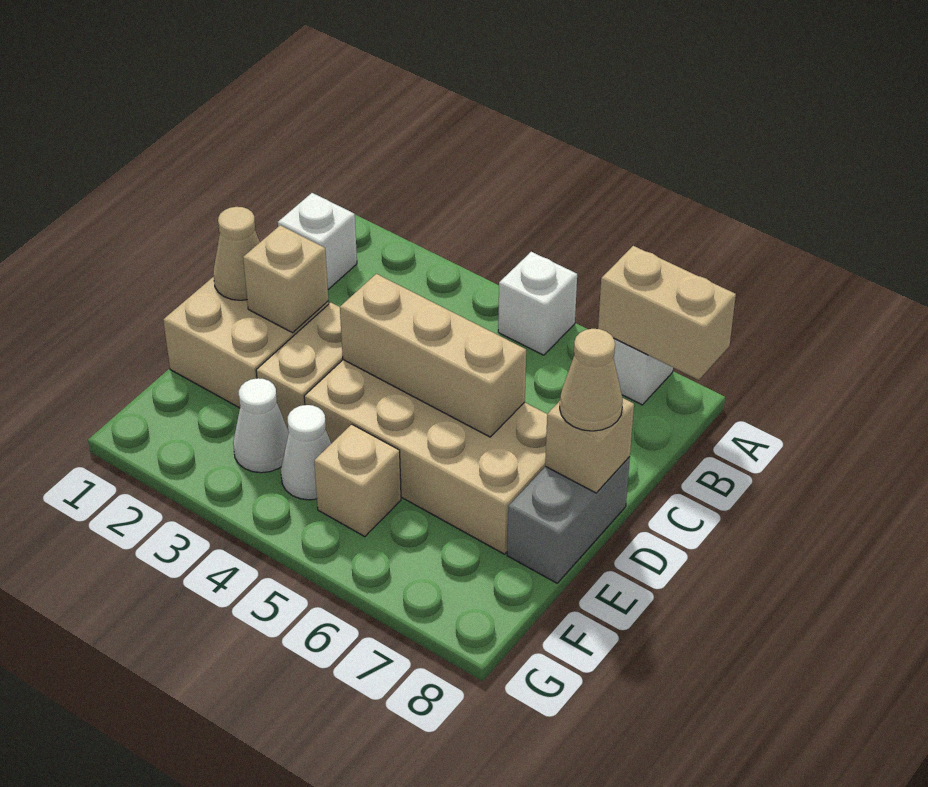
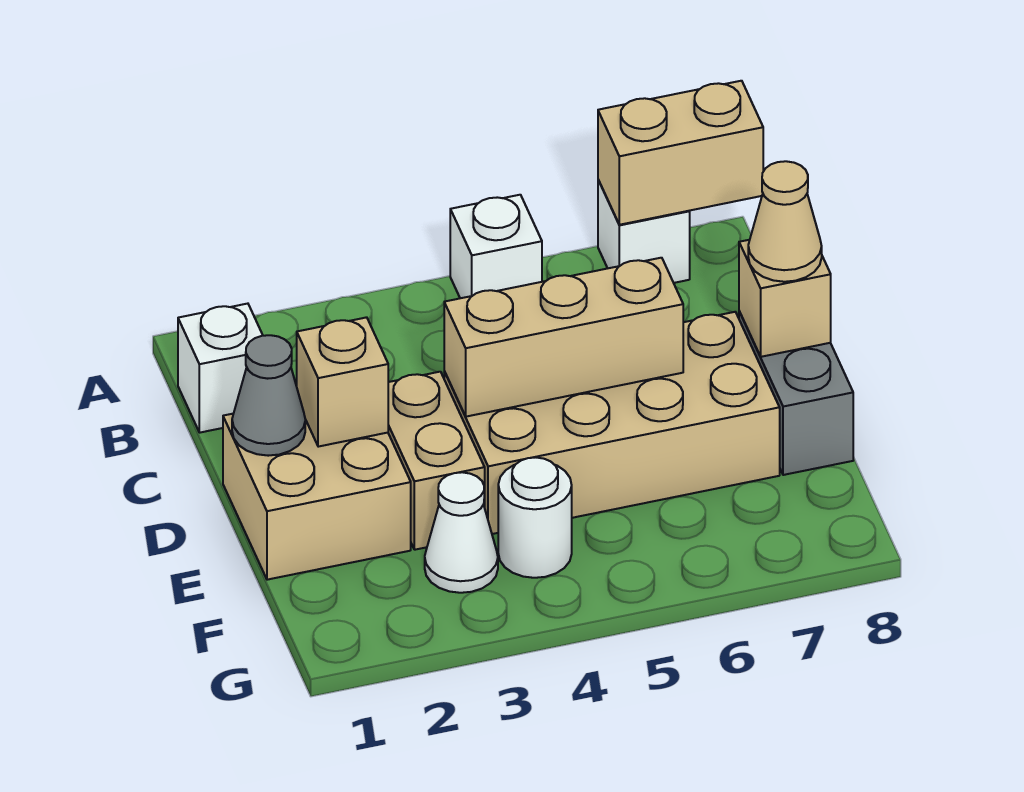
tan 1x1 cone [213,207,260,300] -> grey 1x1 cone [232,335,305,456]
white 1x1 cone [281,405,331,500] -> white 1x1 round brick [498,458,572,578]
tan 1x1 brick [314,424,401,537] -> none

